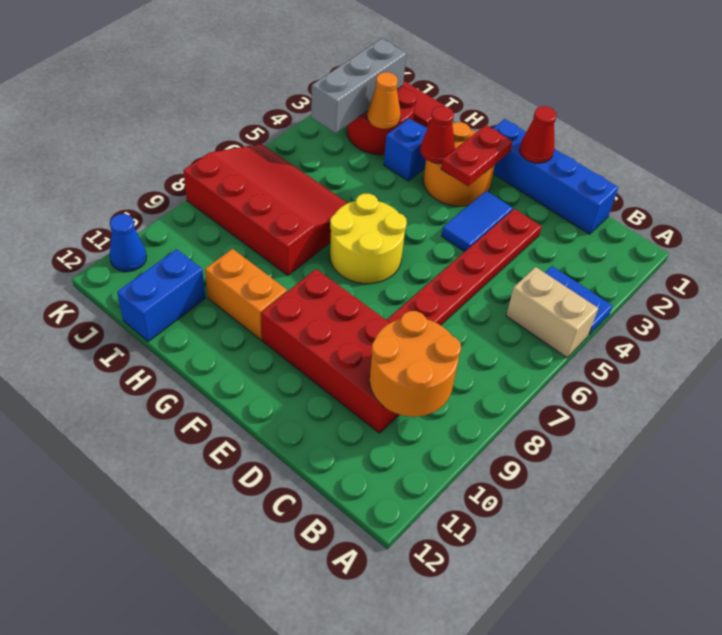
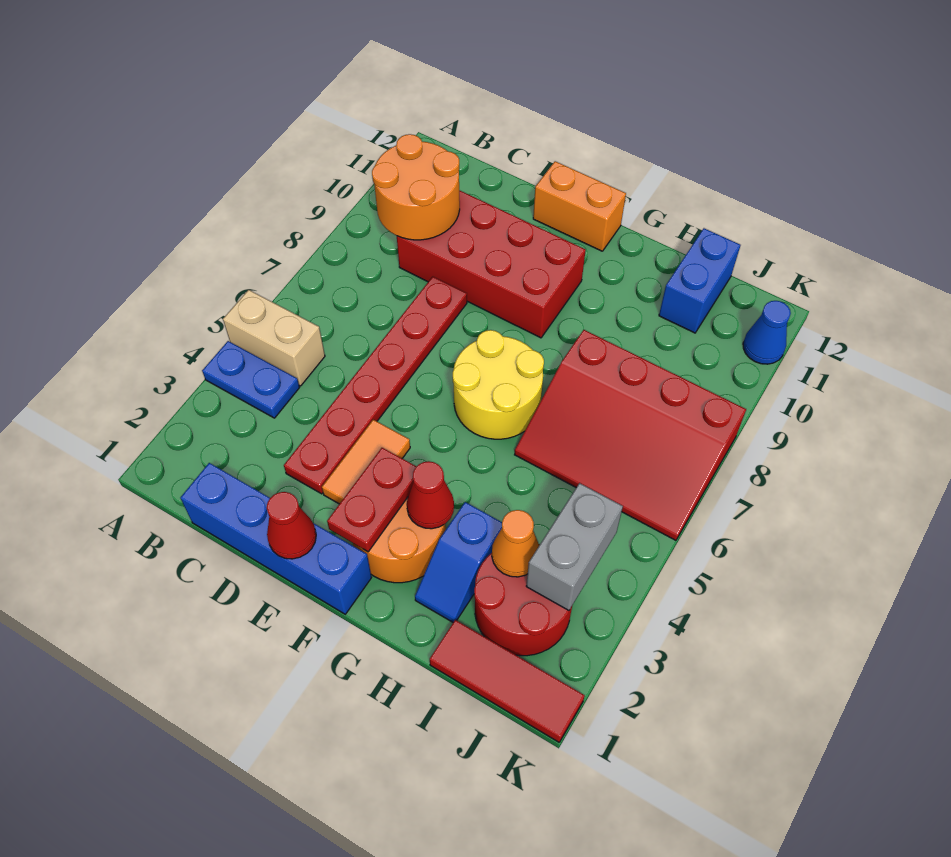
blue 1x2 tile [442,191,513,252] -> orange 1x2 tile [322,420,410,504]
orange 1x2 brick [205,249,287,340] -> orange 1x2 brick moved to [533,161,626,251]
grey 1x3 brick [311,39,406,133] -> grey 1x2 brick [526,483,623,610]

